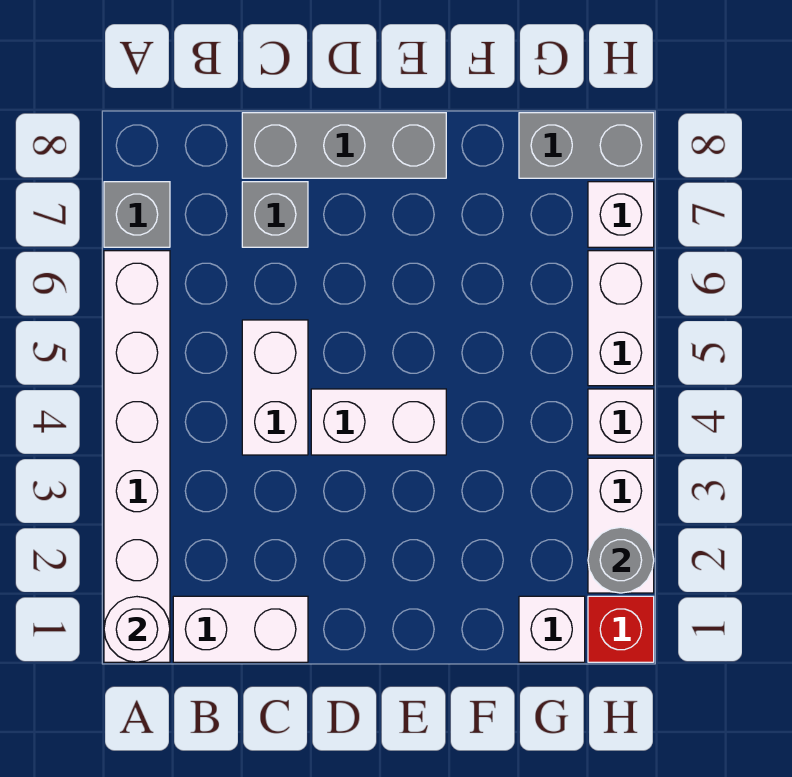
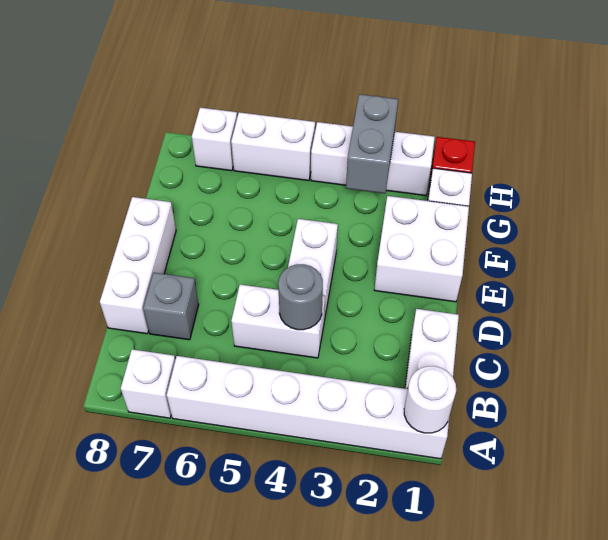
grey 1x1 brick [104,182,170,247] -> white 1x1 brick [121,349,175,418]
grey 1x3 brick [242,113,446,178] -> white 1x3 brick [100,197,176,334]
none -> white 2x2 brick [374,196,469,302]
grey 1x2 brick [519,113,654,178] -> grey 1x2 brick moved to [346,94,398,193]
grey 1x1 round brick [588,527,654,593] -> grey 1x1 round brick moved to [278,264,323,330]

